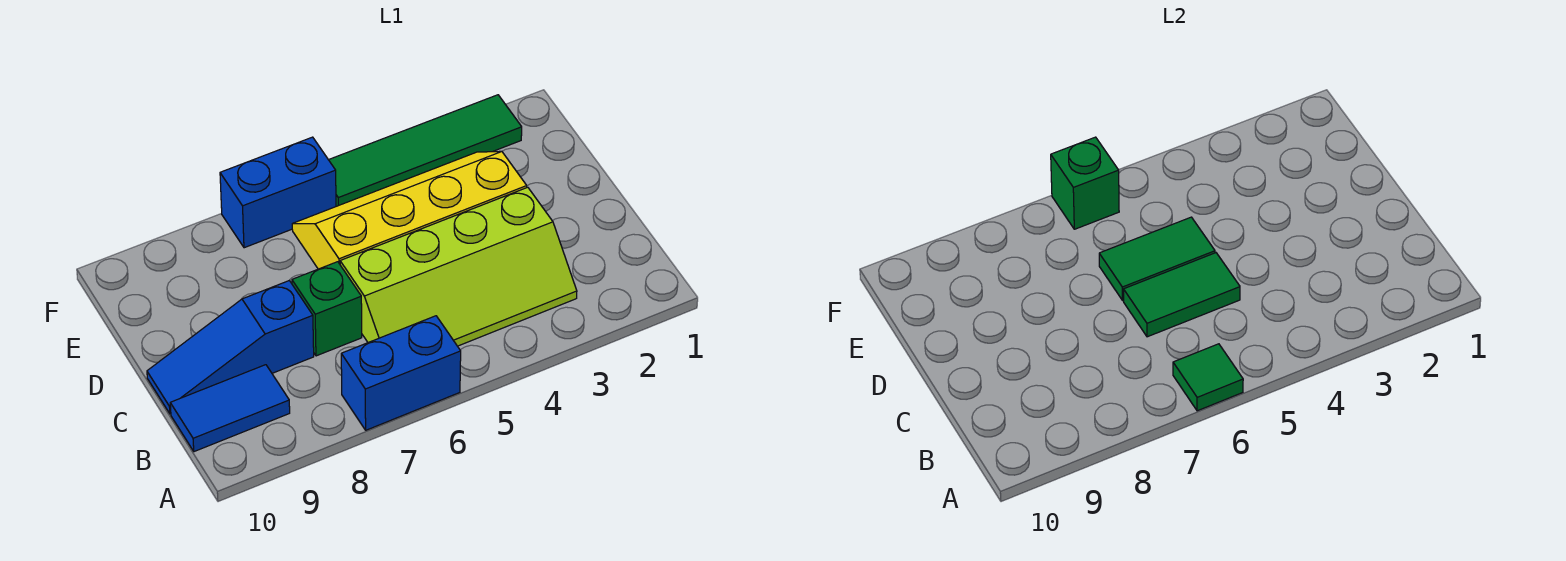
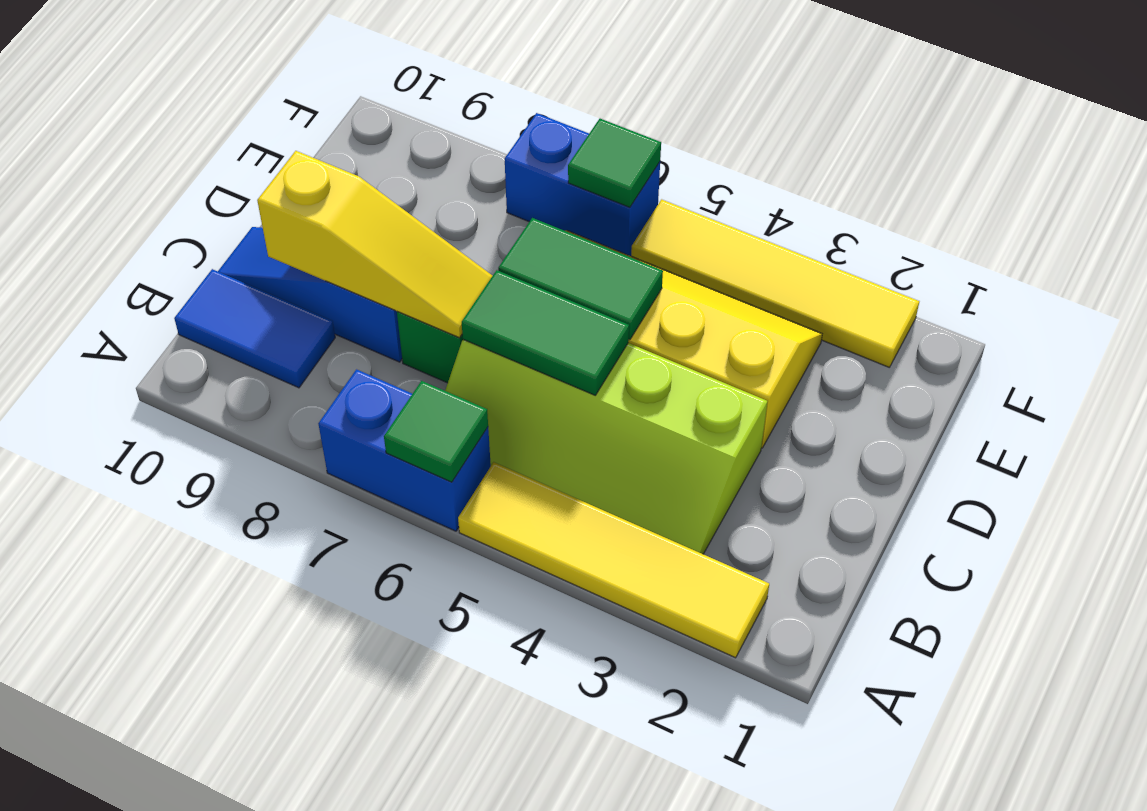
none -> yellow 1x4 tile [458,462,769,658]
none -> yellow 1x3 slope [257,151,492,338]
green 1x4 tile [329,95,522,206] -> yellow 1x4 tile [631,199,919,367]
green 1x1 brick [1051,137,1119,229] -> green 1x1 tile [568,119,661,208]

